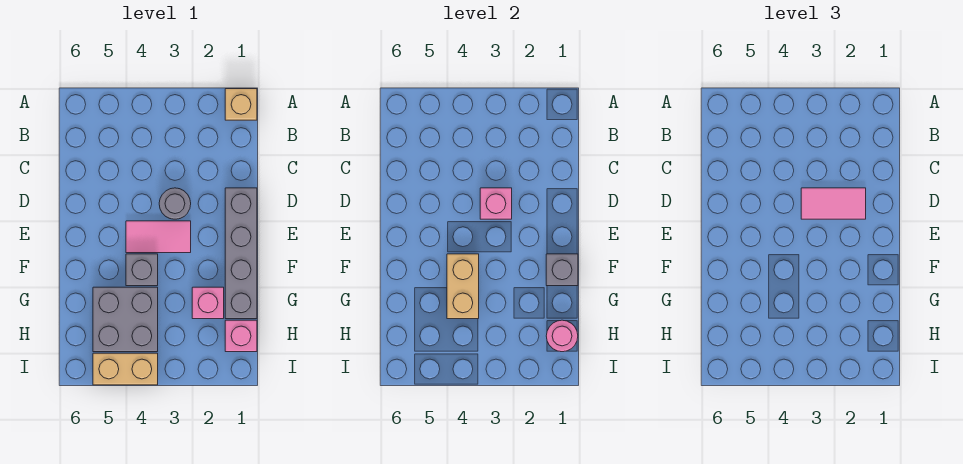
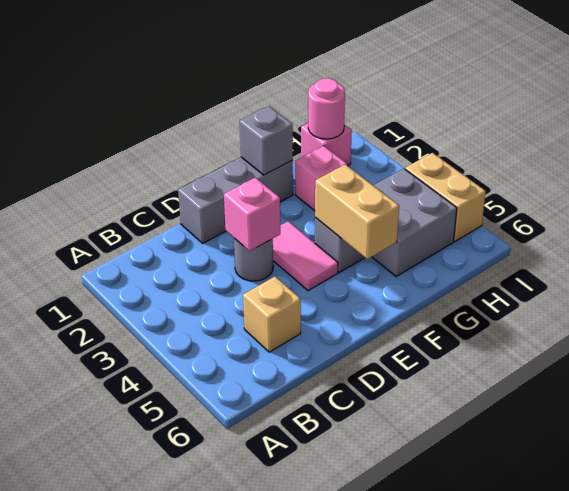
tan 1x1 brick [225,89,257,120] -> tan 1x1 brick moved to [243,276,301,352]
grey 1x4 brick [225,188,257,319] -> grey 1x3 brick [178,157,293,243]
pink 1x2 tile [801,188,866,219] -> none
tan 1x2 brick [447,254,479,319] -> tan 1x2 brick turned to [315,164,399,259]

